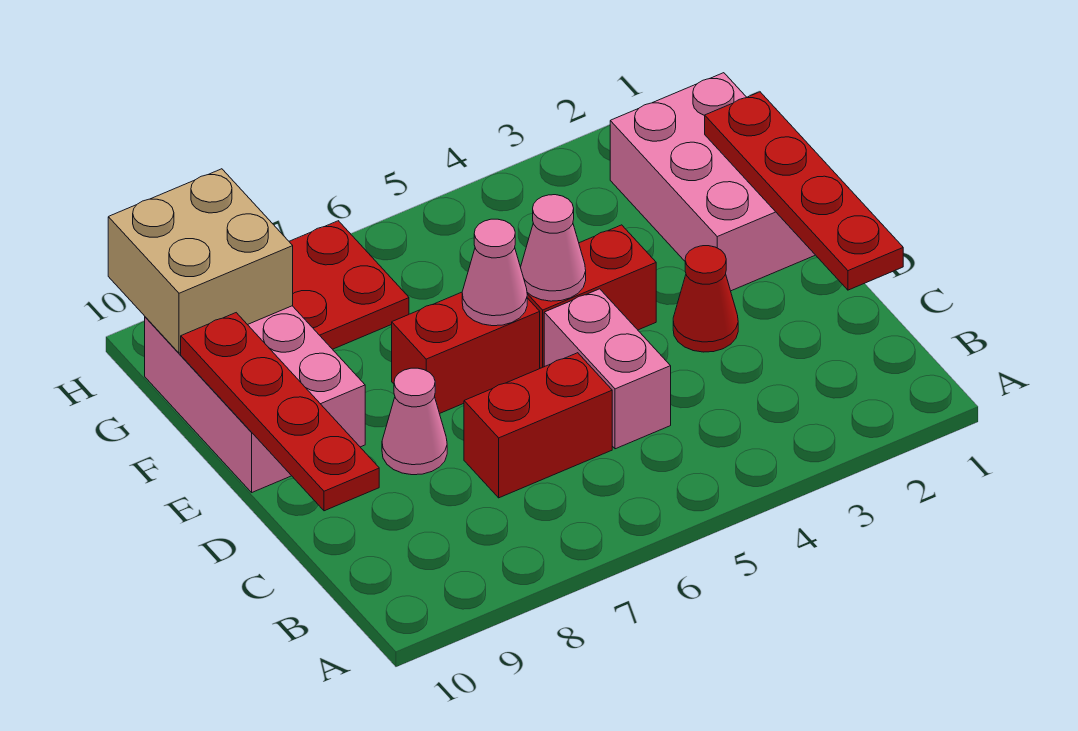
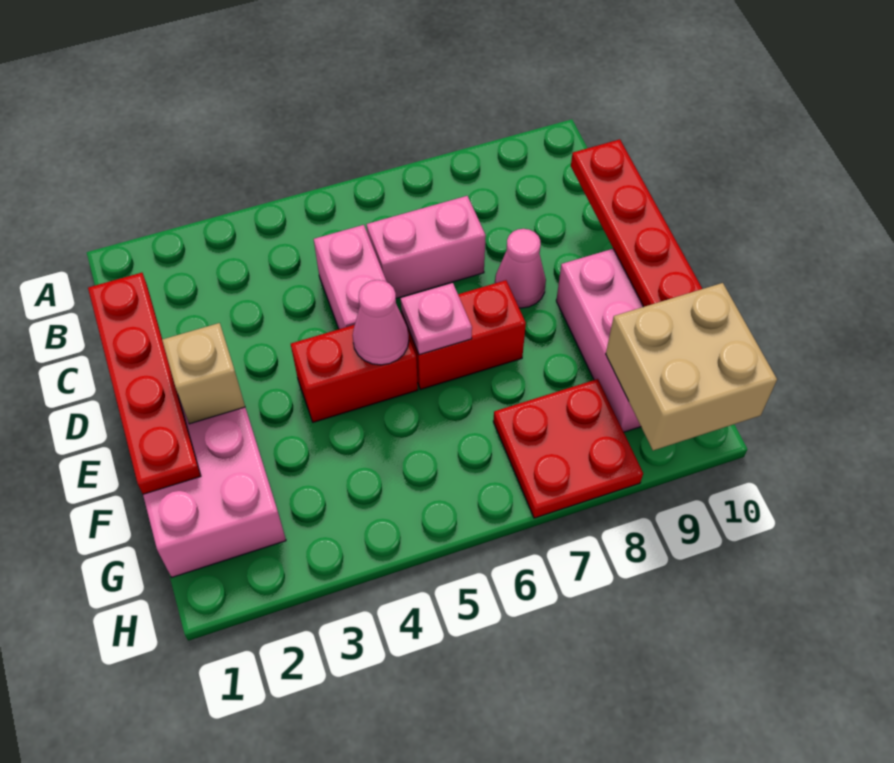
red 1x2 brick [464,353,612,498] -> pink 1x2 brick [367,196,486,298]
red 1x1 cone [673,246,738,352] -> none
none -> tan 1x1 brick [162,323,245,424]
pink 1x1 cone [462,219,527,326] -> pink 1x1 plate [401,283,472,355]

